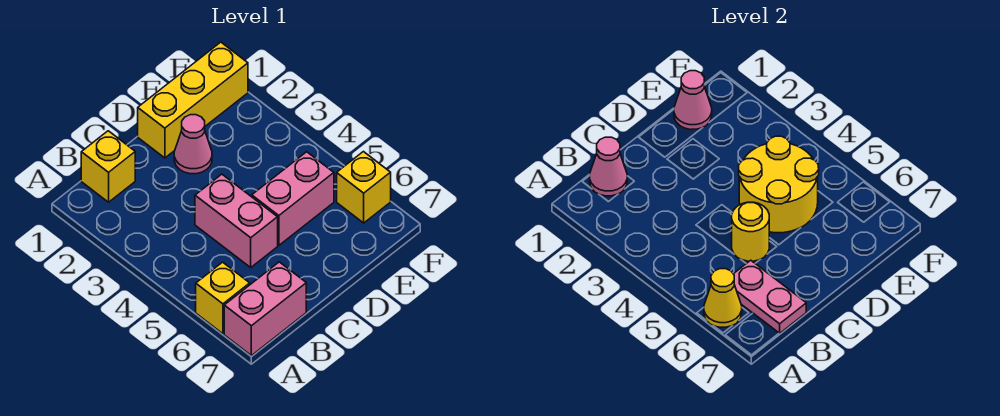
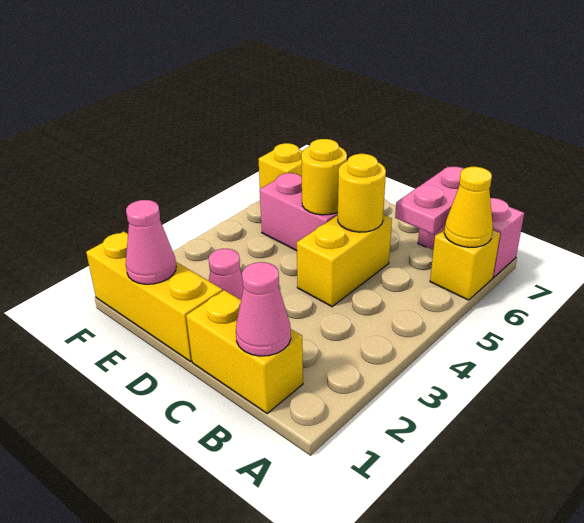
yellow 1x1 brick [81,131,135,202] -> yellow 1x2 brick [186,290,303,413]
pink 1x2 brick [195,174,278,267] -> yellow 1x2 brick [297,215,392,307]
yellow 2x2 round brick [739,136,819,233] -> yellow 1x1 round brick [301,139,347,215]

